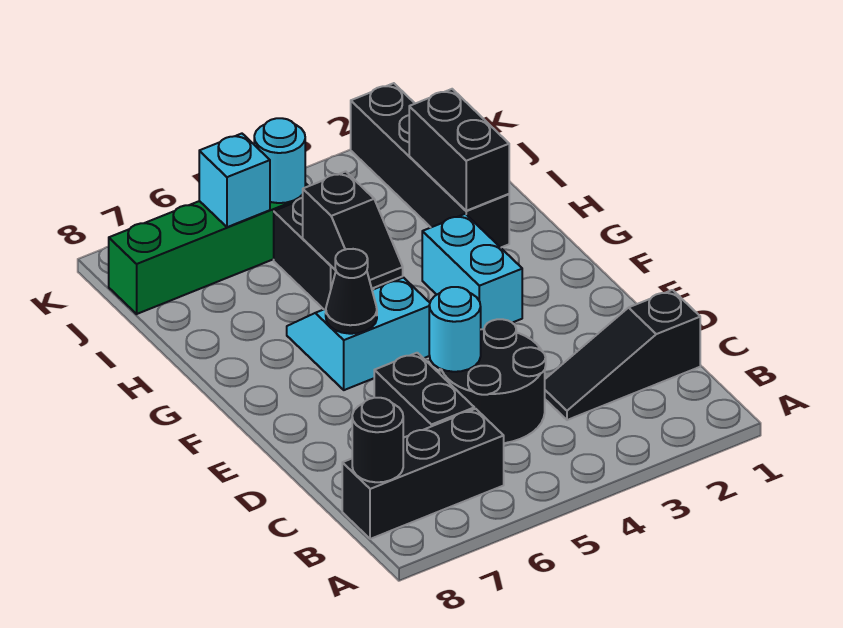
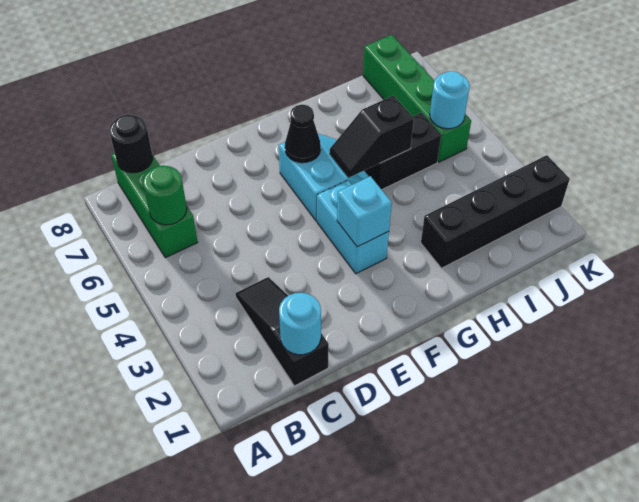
black 1x3 brick [342,409,504,539] -> green 1x3 brick [111,153,198,258]
none -> green 1x1 round brick [143,166,187,225]
black 2x2 round brick [440,319,546,443] -> none
black 1x2 brick [374,353,474,438] -> none
cyan 1x1 round brick [429,287,481,372] -> cyan 1x1 round brick moved to [279,293,321,355]
cyan 1x2 brick [422,214,522,329] -> cyan 1x2 brick turned to [317,180,389,274]
black 1x2 brick [409,89,509,211] -> none
cyan 1x1 brick [199,134,270,227] -> cyan 1x1 brick moved to [337,176,392,247]

